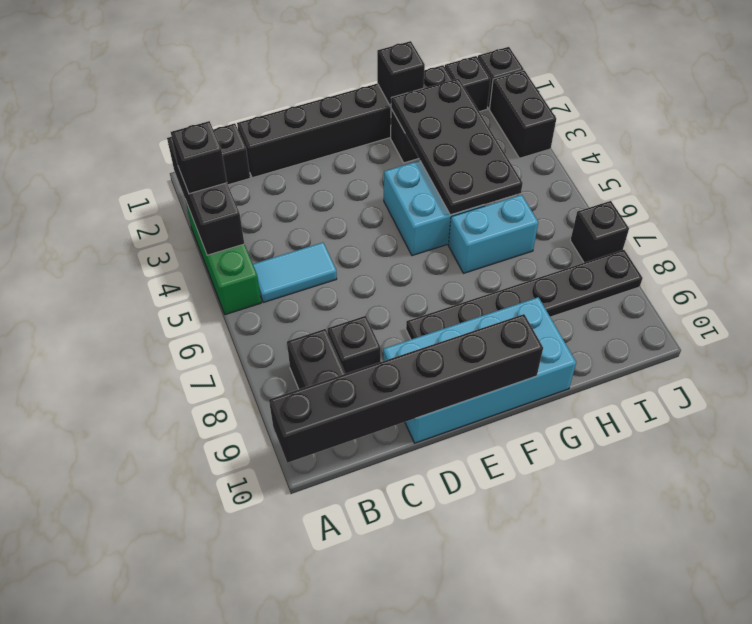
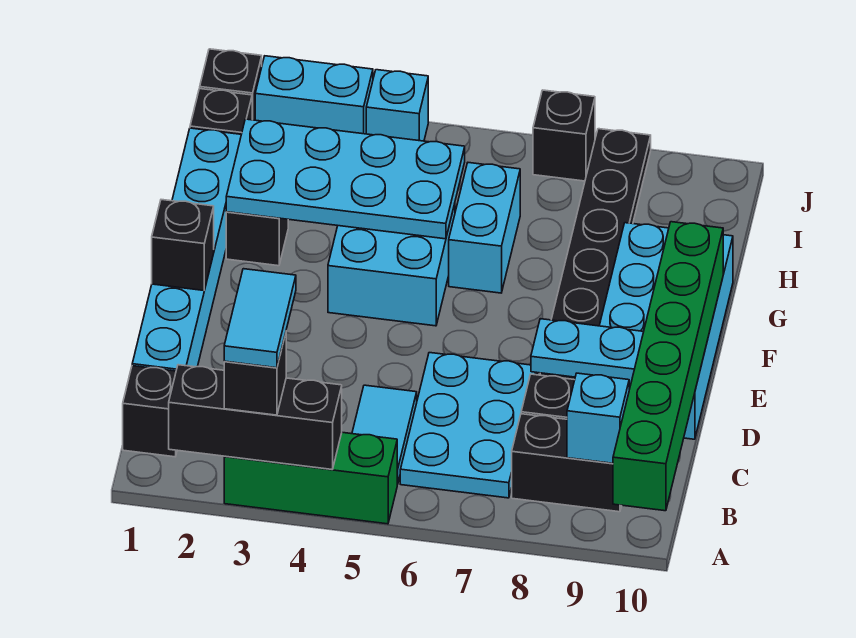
none -> cyan 1x2 tile [224,269,296,368]
black 1x6 brick [269,314,543,463] -> green 1x6 brick [613,222,723,511]
none -> cyan 2x3 plate [400,353,537,498]
none -> cyan 1x1 brick [567,373,629,463]
black 1x6 brick [237,65,452,178] -> cyan 1x6 brick [132,128,241,371]
none -> cyan 1x2 plate [531,319,644,384]
black 1x1 brick [377,41,425,107] -> black 1x1 brick moved to [152,200,214,291]
black 2x4 plate [391,78,523,215] -> cyan 2x4 plate [226,119,465,239]
black 1x2 brick [489,70,556,158] -> cyan 1x2 brick [255,56,373,134]
none -> cyan 1x1 brick [366,70,428,141]

